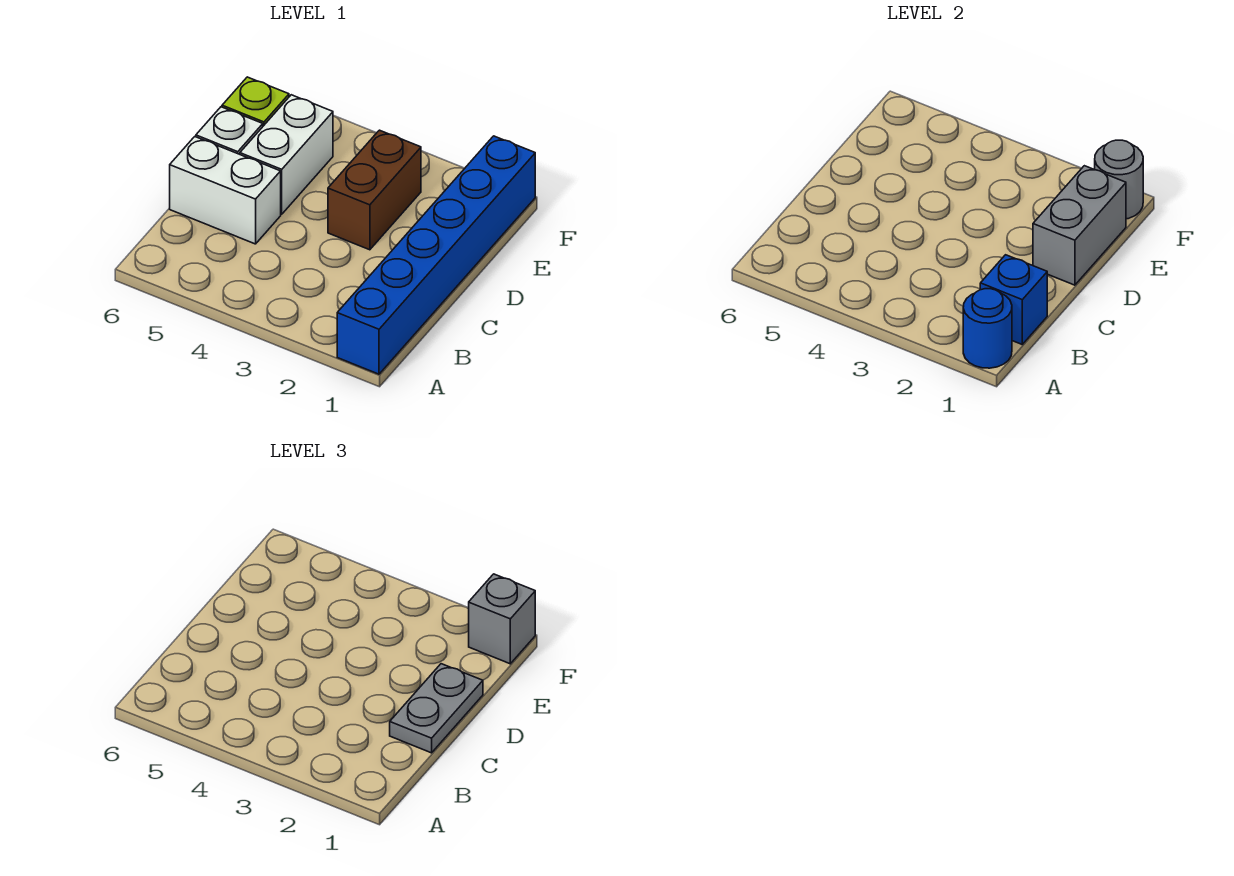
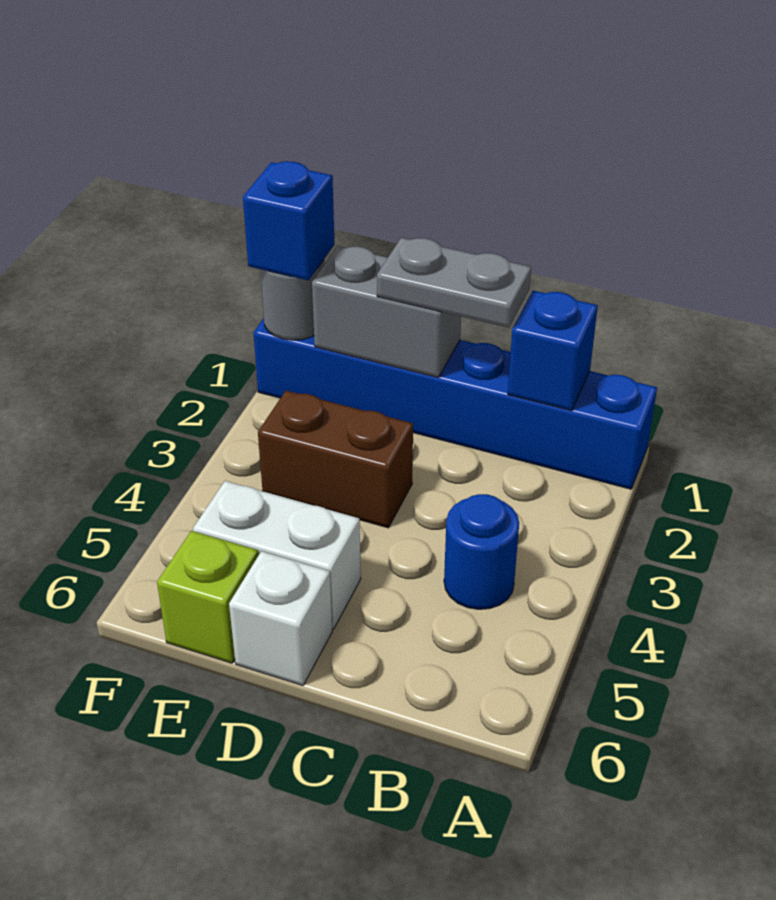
blue 1x1 round brick [963,289,1012,368] -> blue 1x1 round brick moved to [444,494,519,609]
white 1x2 brick [170,137,281,244] -> none
grey 1x1 brick [469,574,535,664] -> blue 1x1 brick [243,161,335,280]

